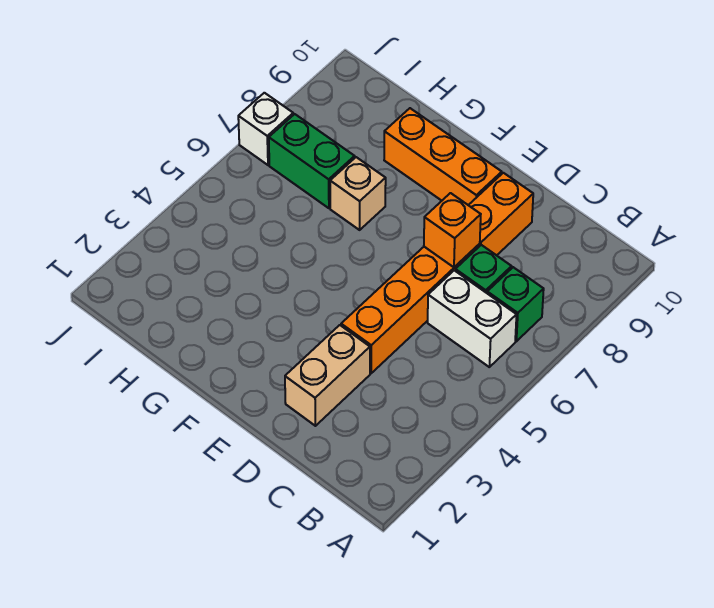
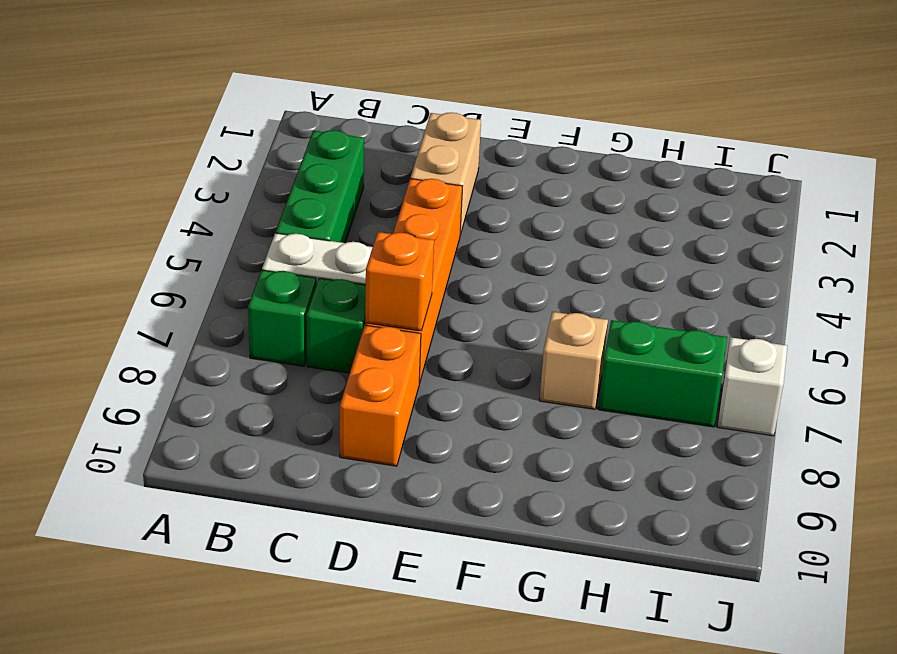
none -> green 1x3 brick [276,130,364,243]
orange 1x3 brick [384,108,502,205] -> none

